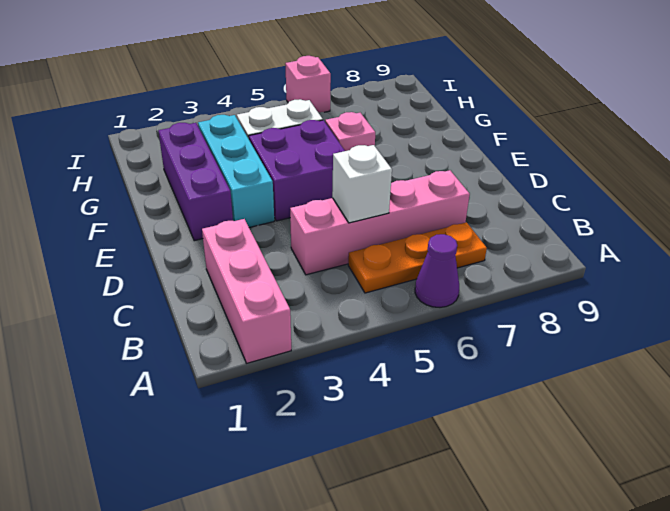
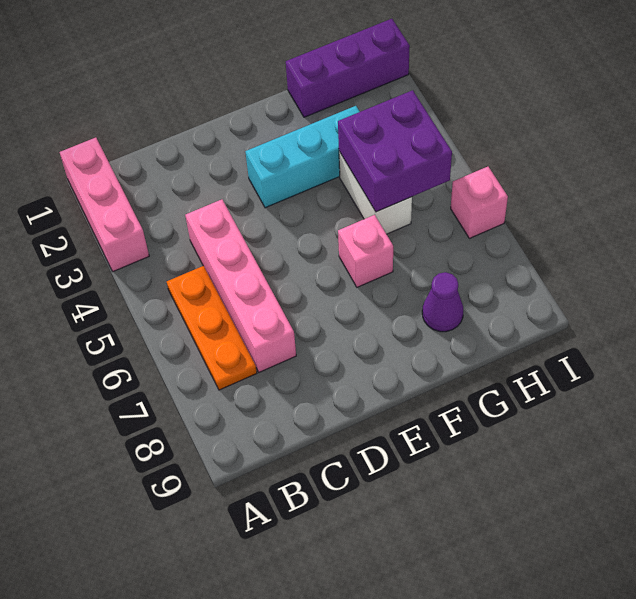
pink 1x3 brick [202,219,291,363] -> pink 1x3 brick turned to [60,138,149,271]
purple 1x1 cone [415,234,459,307] -> purple 1x1 cone moved to [422,272,463,332]
white 1x1 brick [332,145,392,223] -> none
purple 1x3 brick [158,123,233,241] -> purple 1x3 brick moved to [286,19,410,117]
purple 2x2 brick [249,120,345,221] -> purple 2x2 brick moved to [338,90,452,212]

